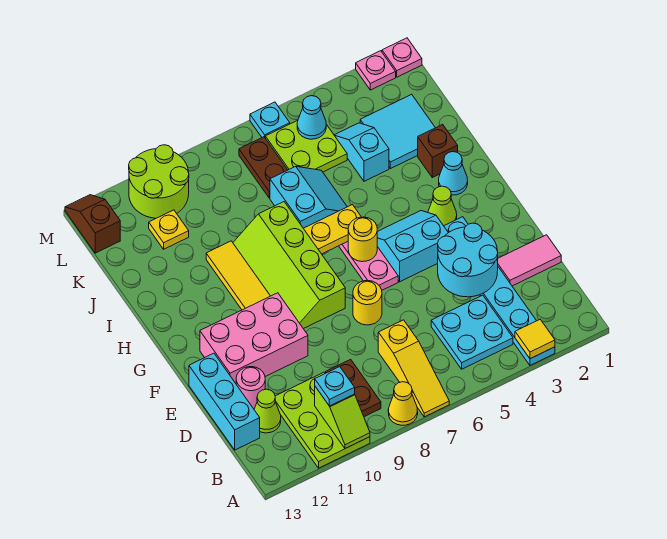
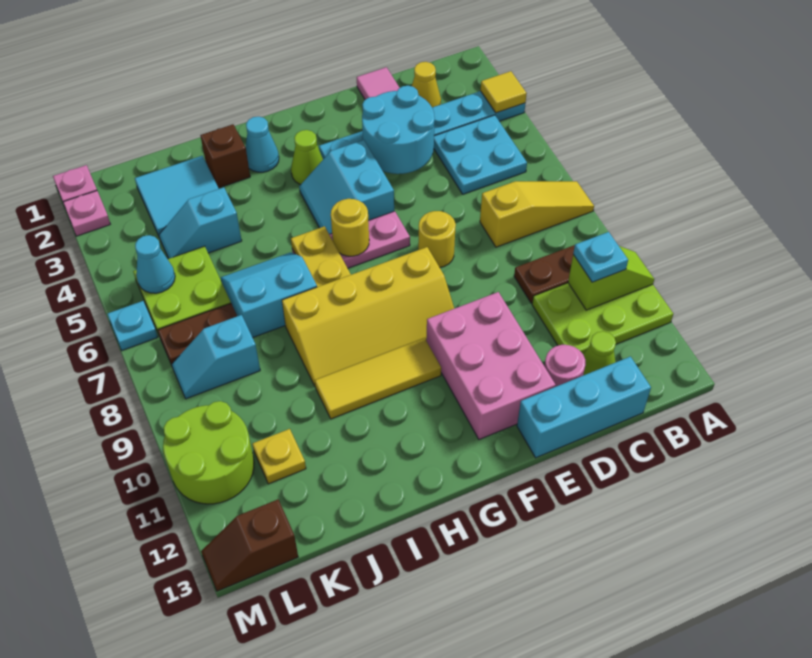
yellow 1x1 cone [388,382,418,425] -> yellow 1x1 cone moved to [412,62,441,107]
lime 2x4 slope [233,202,345,329] -> yellow 2x4 slope [282,247,454,386]
none -> cyan 1x2 slope [172,315,260,399]

